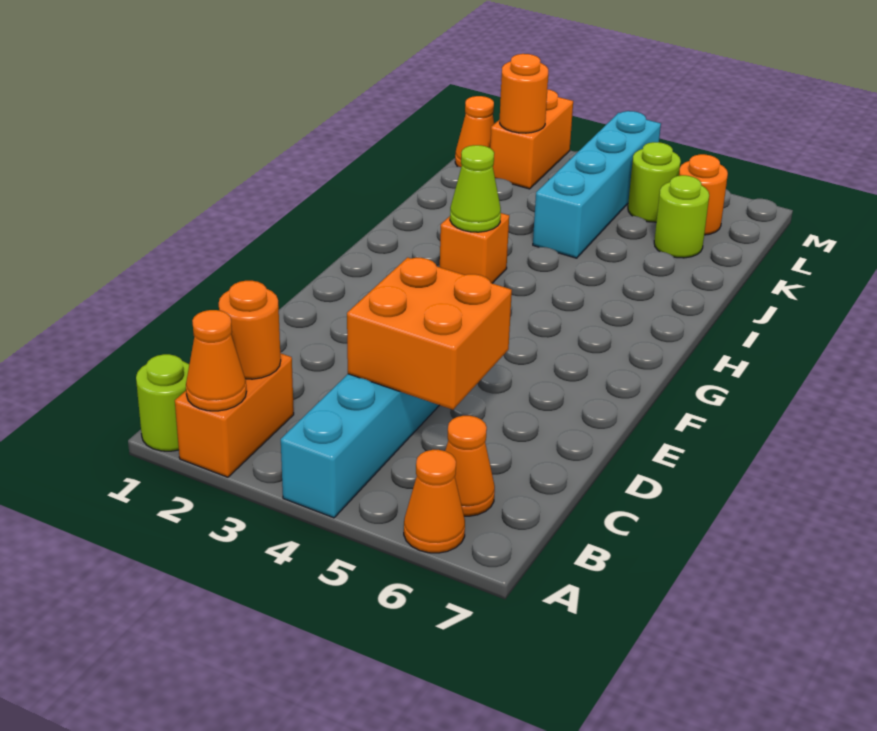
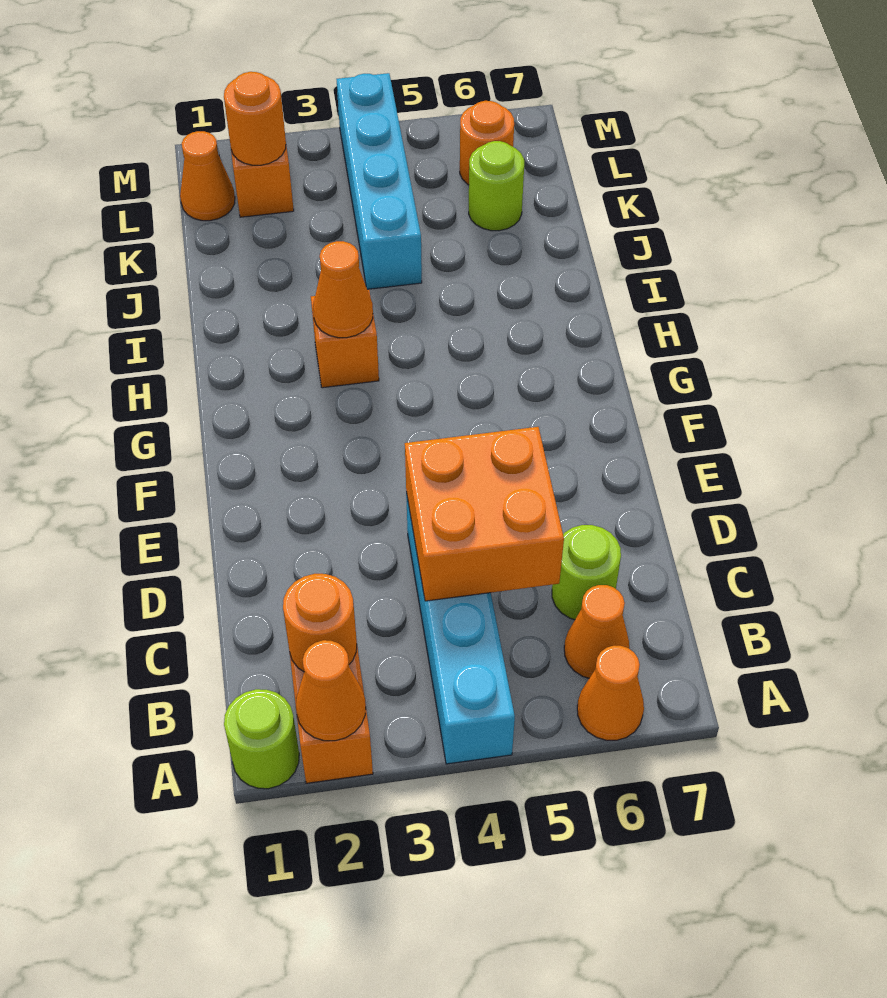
lime 1x1 cone [450,145,501,232] -> orange 1x1 cone [313,241,373,338]
lime 1x1 round brick [628,142,681,222] -> lime 1x1 round brick moved to [552,525,621,620]

